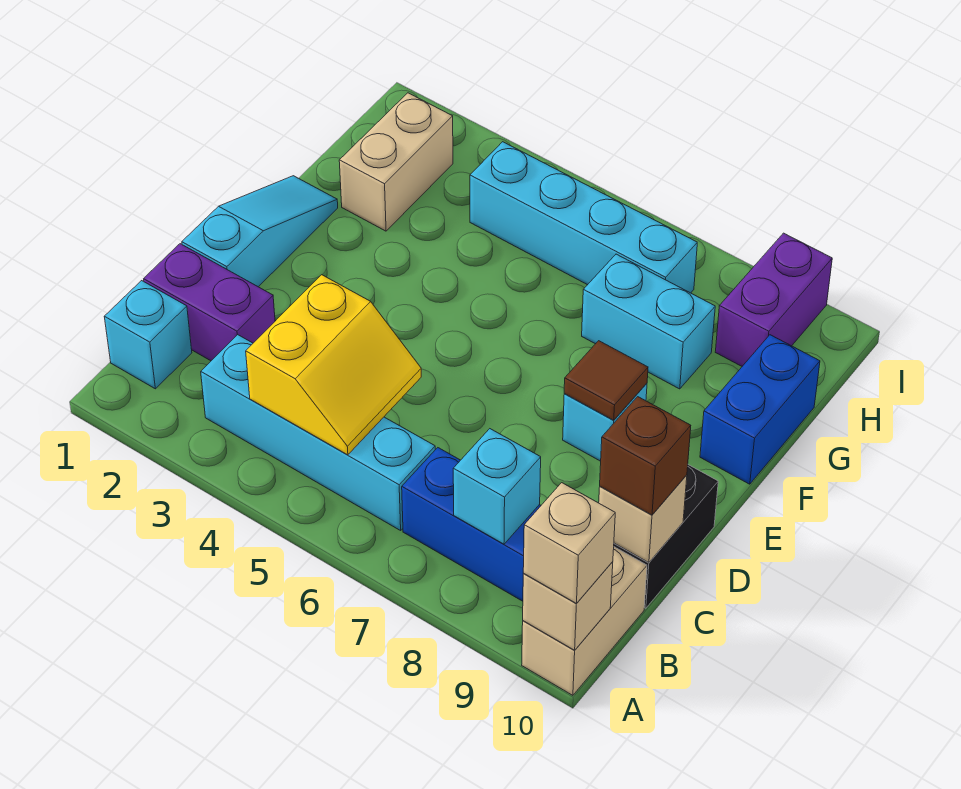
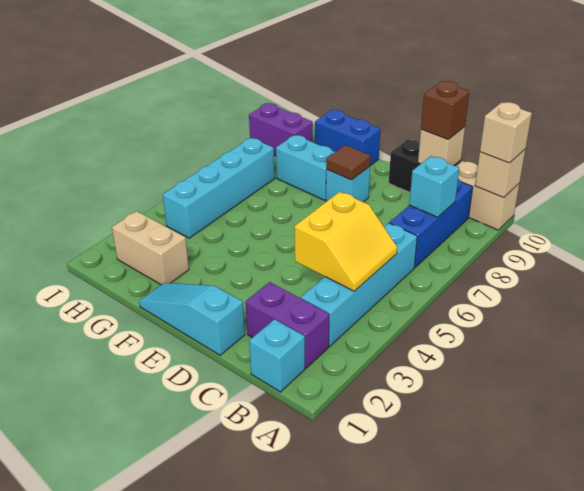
yellow 2x2 slope [246,275,421,455] -> yellow 2x2 slope turned to [294,192,397,291]
purple 1x2 brick [144,244,275,361] -> purple 1x2 brick turned to [245,282,329,369]
cyan 1x2 brick [582,254,715,389] -> cyan 1x2 brick turned to [276,135,335,200]

